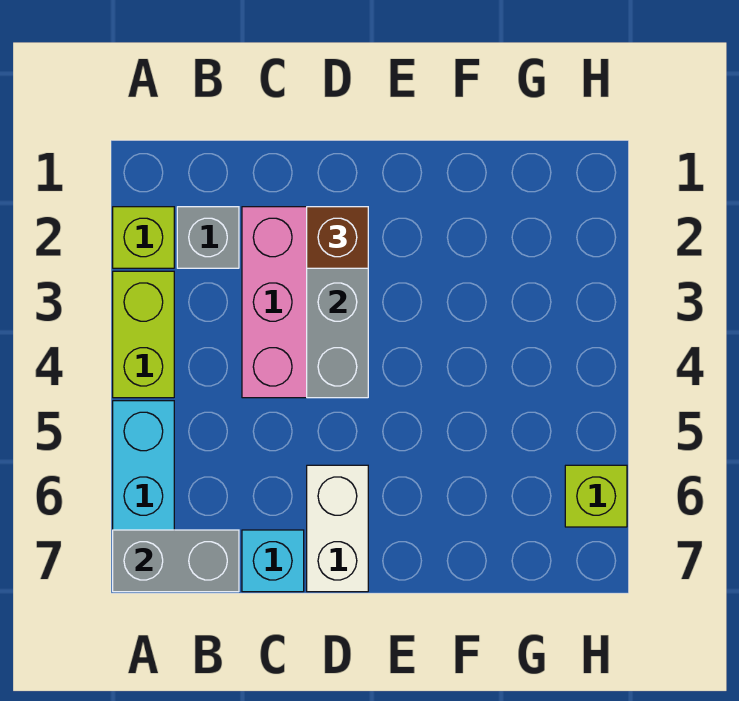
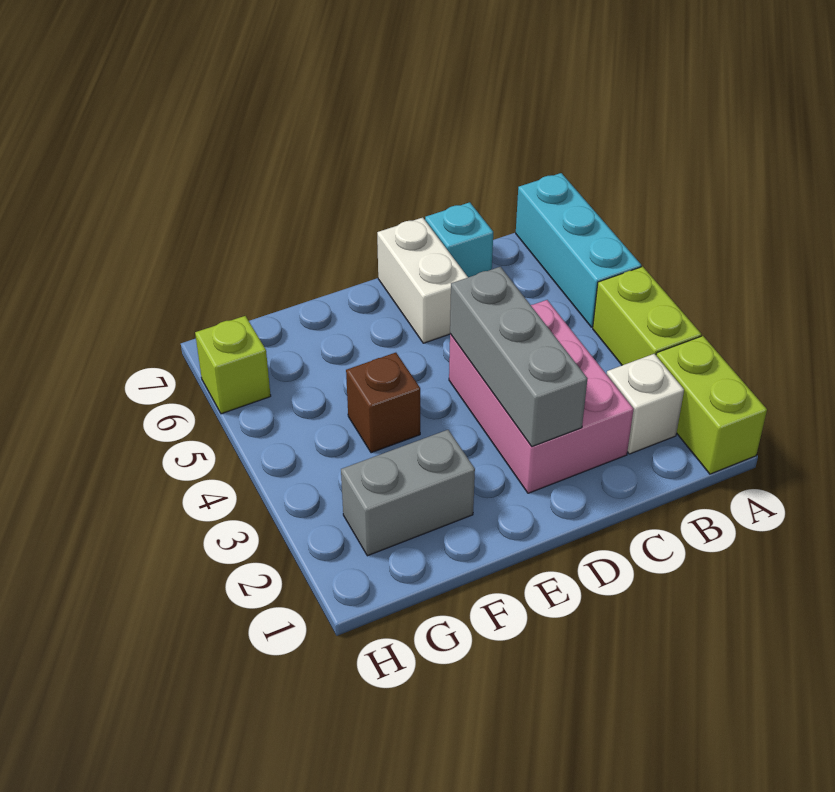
lime 1x1 brick [113,207,174,268] -> lime 1x2 brick [656,336,767,474]
grey 1x2 brick [113,530,239,592] -> grey 1x2 brick moved to [341,430,475,556]
grey 1x1 brick [177,207,239,268] -> white 1x1 brick [607,354,684,454]
brown 1x1 brick [307,207,368,268] -> brown 1x1 brick moved to [346,353,420,453]

